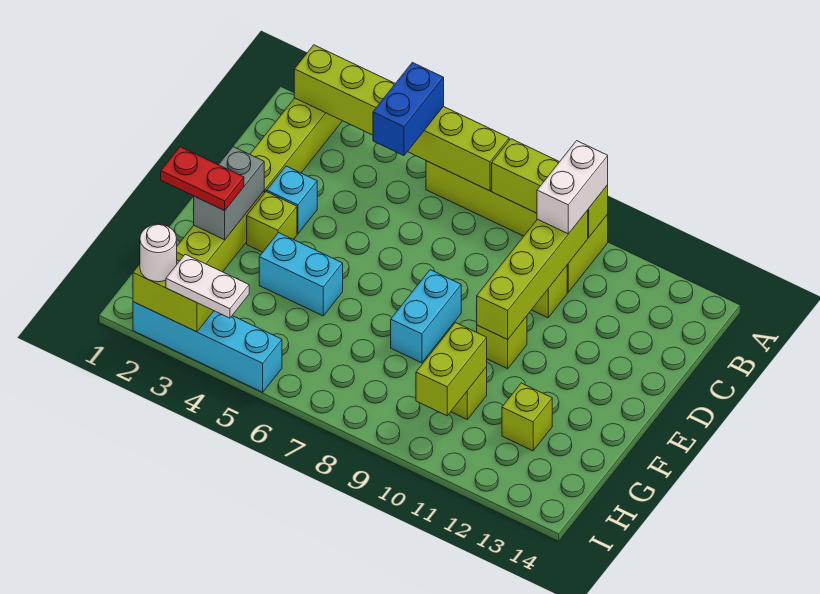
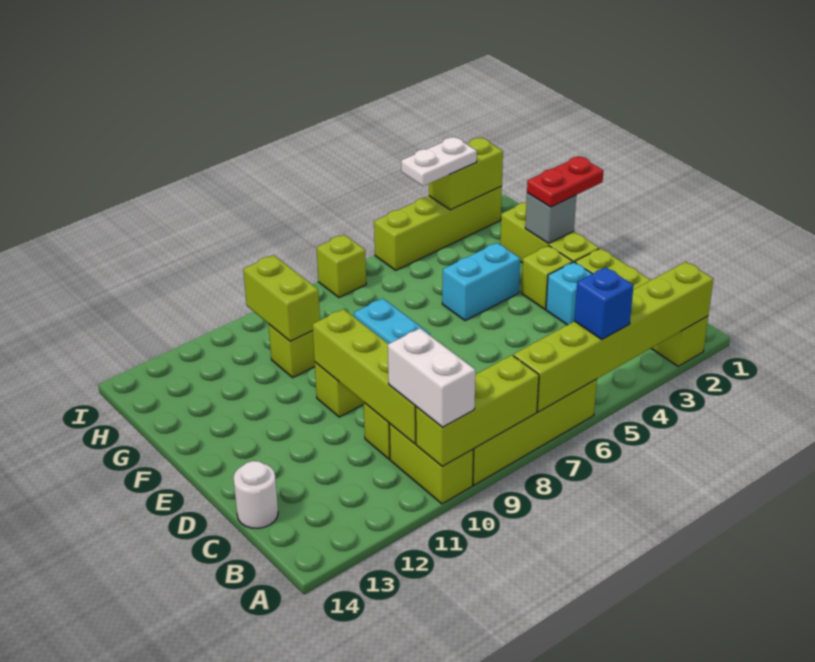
blue 1x2 brick [373,62,444,156] -> blue 1x1 brick [574,267,634,339]
grey 1x2 brick [194,147,264,240] -> grey 1x1 brick [525,193,576,244]
lime 1x1 brick [502,383,552,451] -> lime 1x1 brick moved to [317,235,366,297]
cyan 1x4 brick [133,302,282,392] -> lime 1x4 brick [374,186,502,270]
white 1x1 round brick [140,224,177,282] -> white 1x1 round brick moved to [233,461,278,528]

